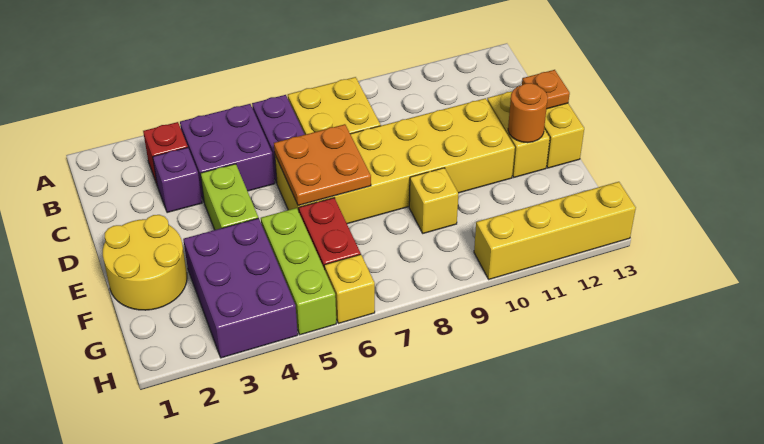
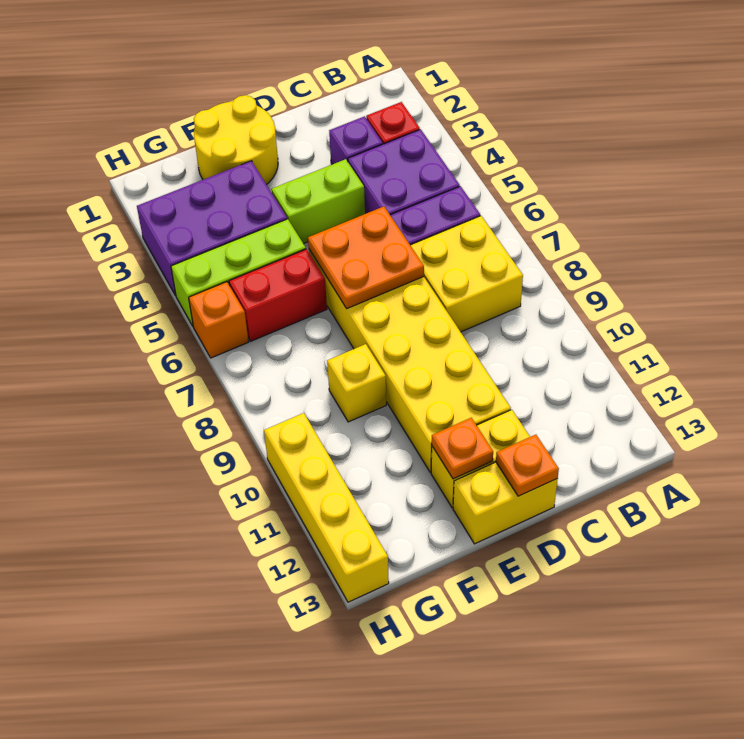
orange 1x1 round brick [508,83,548,143] -> orange 1x1 plate [432,418,493,479]
yellow 1x1 brick [324,254,375,324] -> orange 1x1 brick [189,282,248,358]

